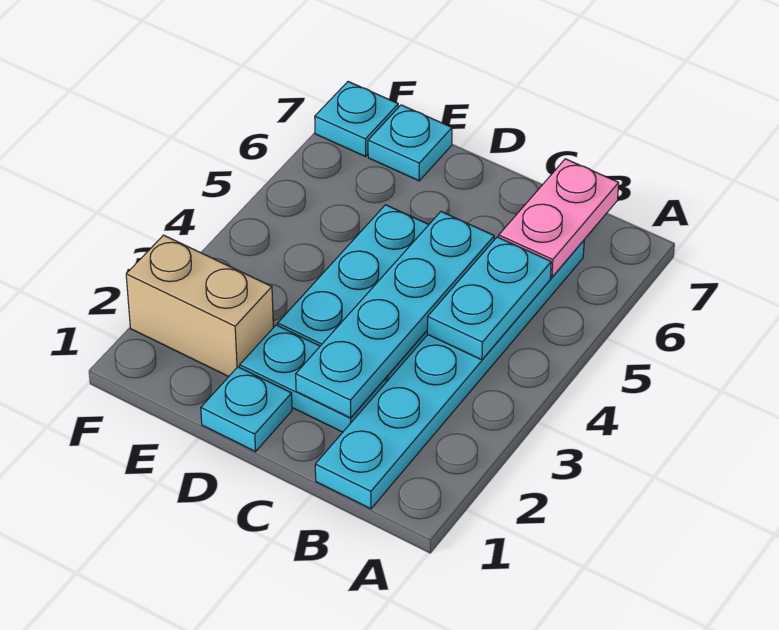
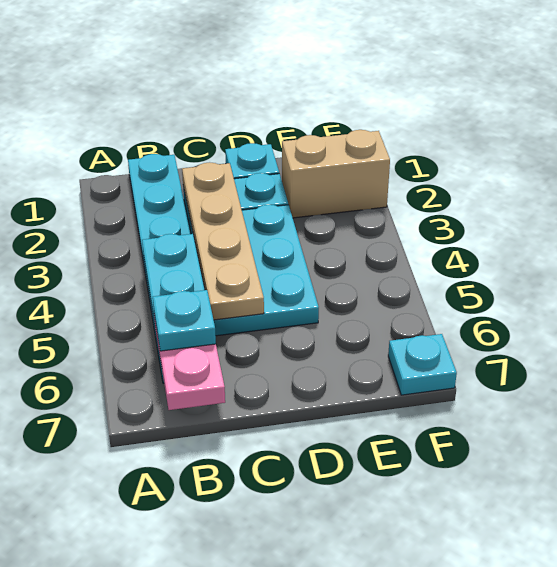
cyan 1x4 plate [296,212,494,418] -> tan 1x4 plate [182,162,264,320]
cyan 1x1 plate [368,105,452,181] -> cyan 1x1 plate moved to [153,290,216,351]

